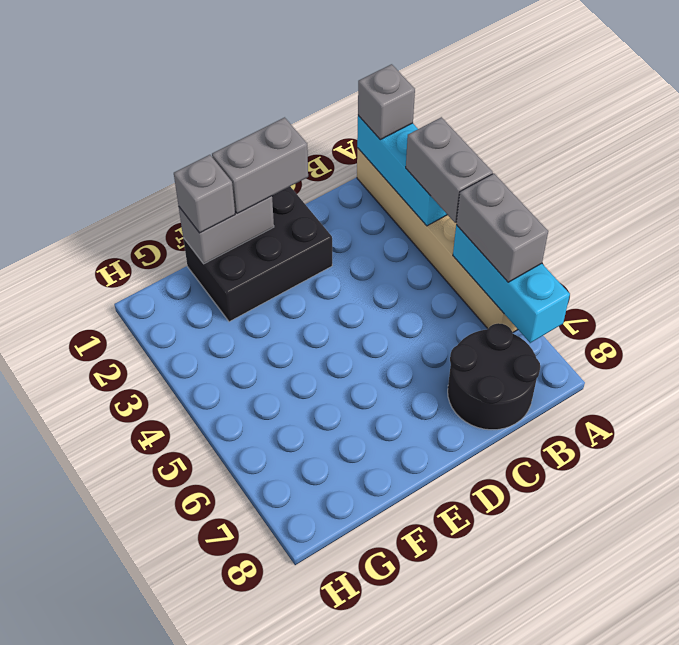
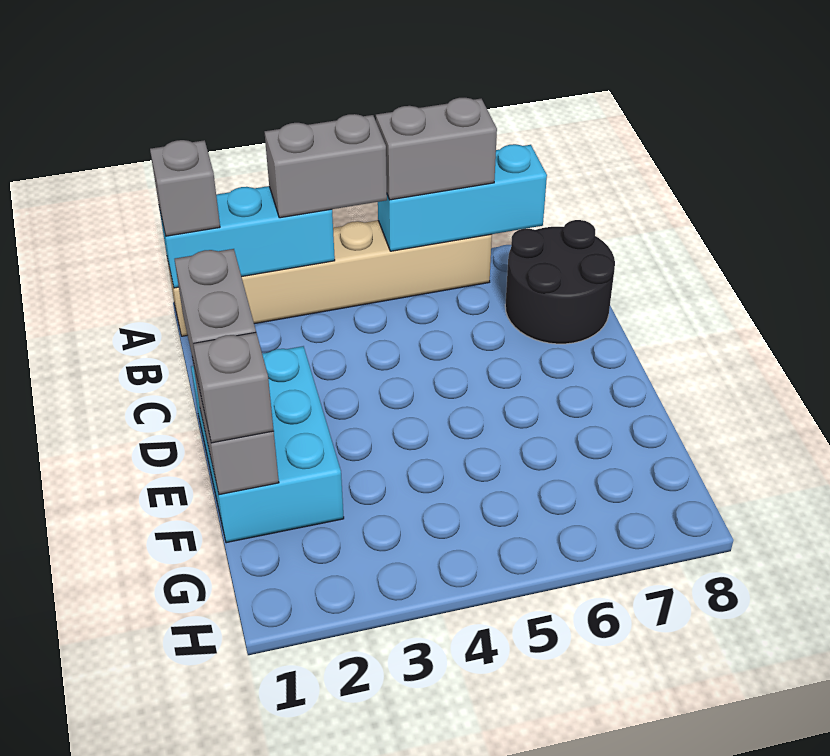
black 2x3 brick [183,187,332,322] -> cyan 2x3 brick [191,346,344,543]

